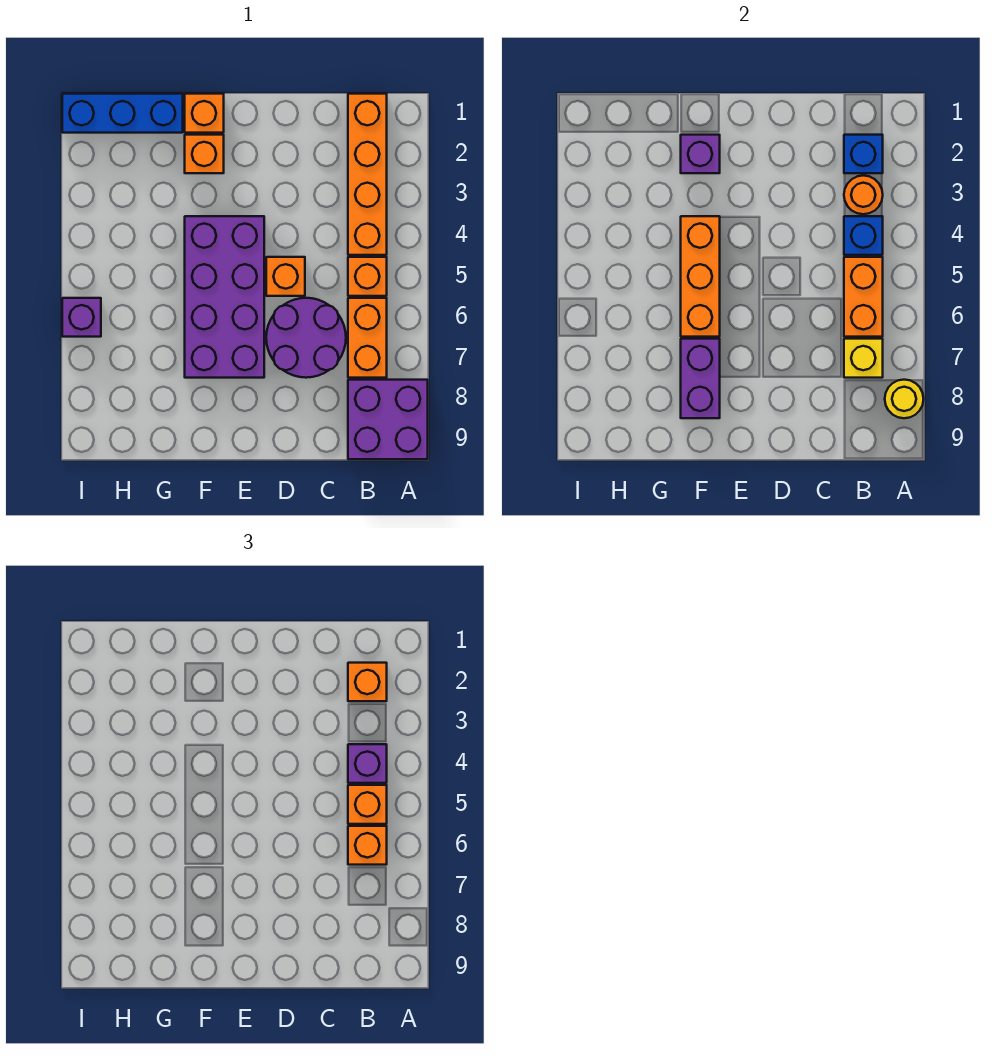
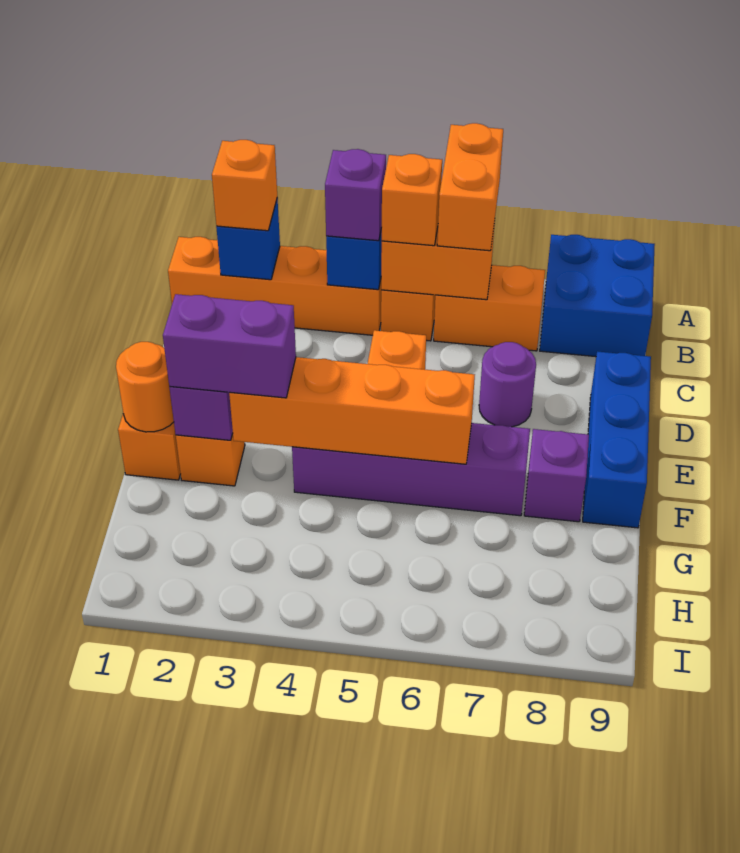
purple 2x2 brick [348,380,428,459] -> blue 2x2 brick [540,235,655,357]
yellow 1x1 round brick [885,380,924,418] -> none
orange 1x1 round brick [844,175,883,214] -> orange 1x1 round brick moved to [116,342,174,432]
orange 1x1 brick [348,826,387,865] -> orange 1x2 brick [437,123,503,251]
yellow 1x1 brick [844,339,883,378] -> none
purple 2x2 round brick [266,298,346,378] -> purple 1x1 round brick [479,342,536,427]
purple 2x4 brick [185,216,264,378] -> purple 1x4 brick [292,423,530,516]
orange 1x3 brick [681,216,720,337] -> orange 1x4 brick [229,357,475,464]
purple 1x2 brick [681,339,720,418] -> purple 1x2 brick moved to [163,294,296,398]
blue 1x3 brick [62,94,183,133] -> blue 1x3 brick moved to [583,351,651,528]
purple 1x1 brick [62,298,101,337] -> purple 1x1 brick moved to [524,429,589,522]

